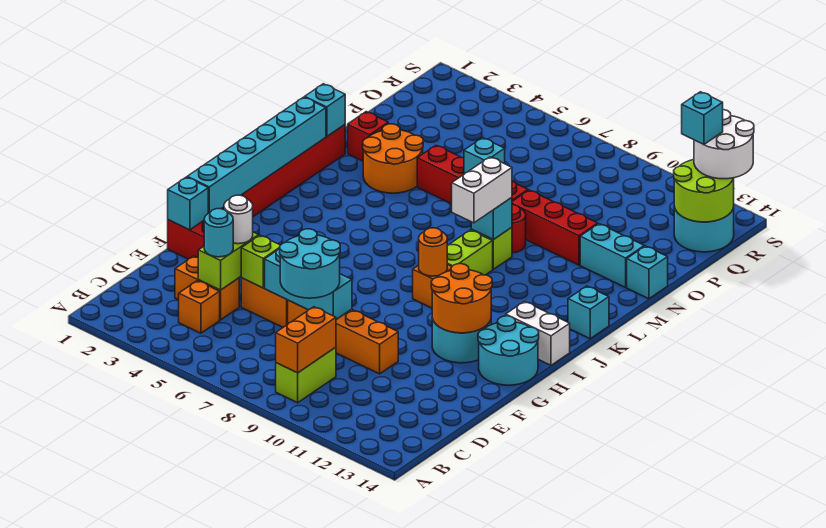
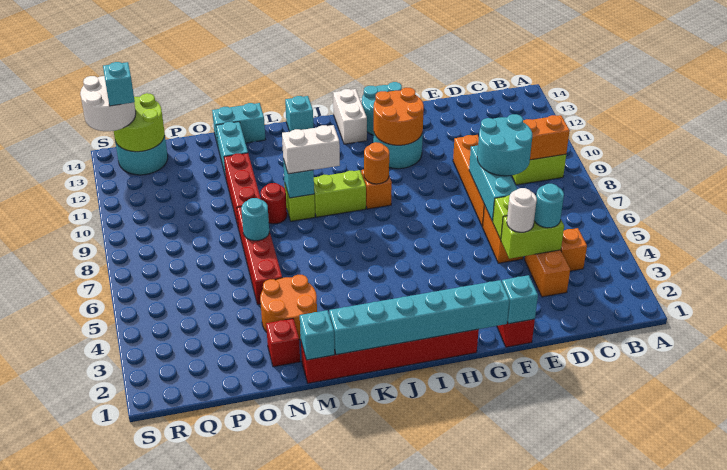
cyan 1x1 brick [464,138,505,174] -> cyan 1x1 round brick [241,198,269,241]
cyan 1x1 brick [627,246,668,299] -> cyan 1x2 brick [212,103,265,145]

